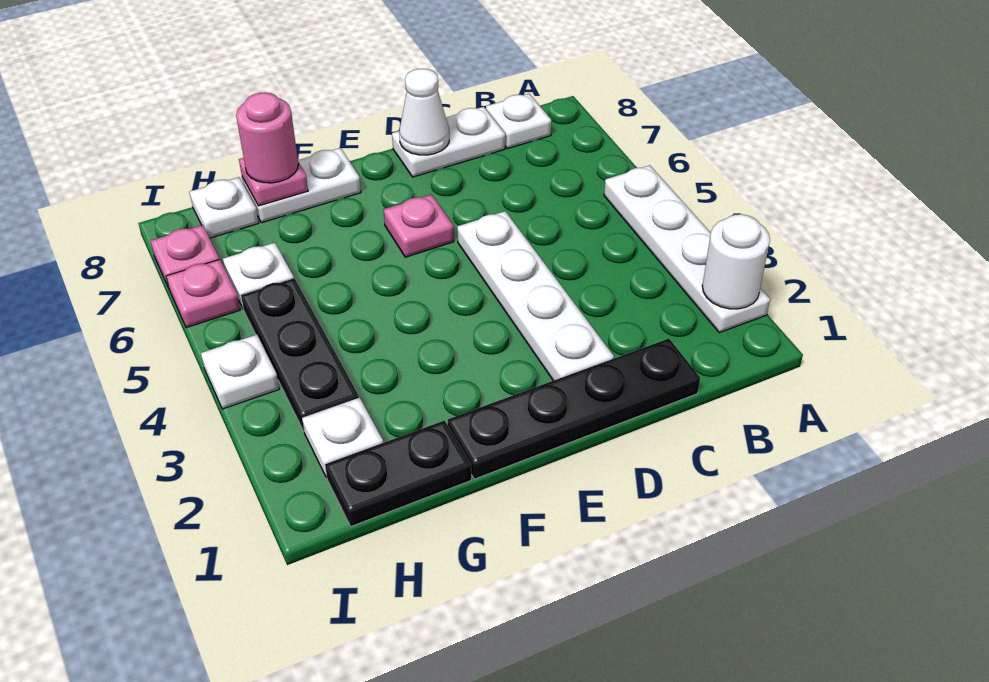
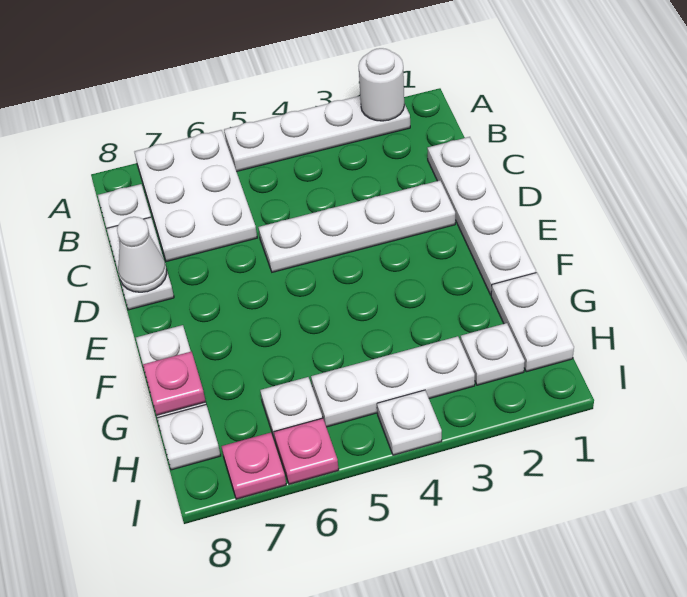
none -> white 2x3 plate [135,130,257,261]
black 1x4 plate [448,339,700,479] -> white 1x4 plate [427,137,536,295]
pink 1x1 plate [384,194,454,257] -> none
black 1x2 plate [325,421,471,526] -> white 1x2 plate [491,273,574,372]
pink 1x1 round brick [236,92,298,183] -> none
black 1x3 plate [241,278,359,431] -> white 1x3 plate [311,336,475,427]

